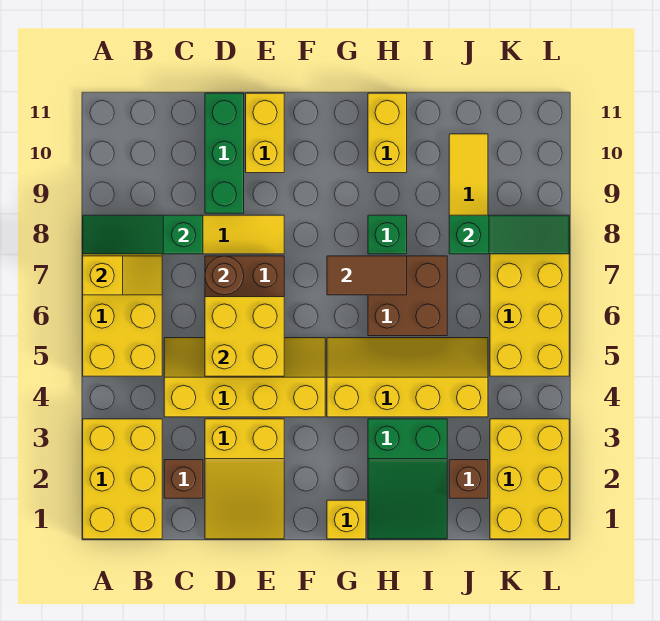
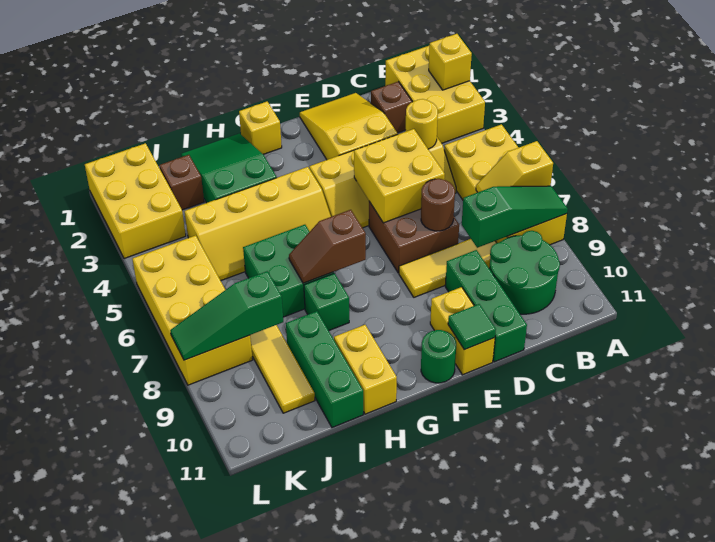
none -> yellow 1x1 brick [429,34,472,90]
none -> green 2x2 round brick [489,231,560,314]
none -> yellow 1x1 round brick [405,99,438,149]
none -> green 1x1 tile [448,304,496,350]
none -> green 1x1 round brick [421,330,456,383]
brown 1x2 tile [327,256,407,295] -> brown 1x2 slope [289,210,366,283]
brown 2x2 brick [368,256,447,336] -> green 2x2 brick [243,225,334,317]
none -> green 1x3 brick [286,311,363,428]

